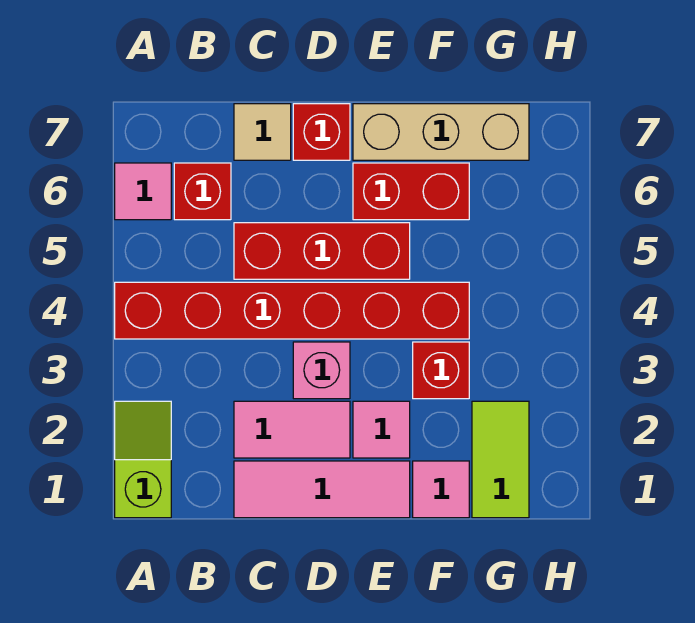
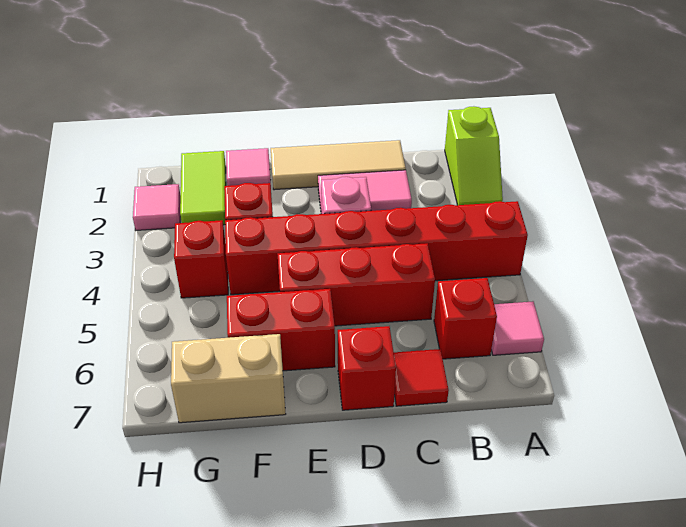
pink 1x3 tile [234,461,410,518] -> tan 1x3 tile [271,140,406,190]
tan 1x1 tile [234,104,291,160] -> red 1x1 tile [394,349,449,406]
pink 1x1 tile [353,401,410,458] -> pink 1x1 tile moved to [133,184,181,230]
tan 1x3 brick [353,104,529,160] -> tan 1x2 brick [171,334,286,423]
none -> red 1x1 brick [174,220,228,298]

